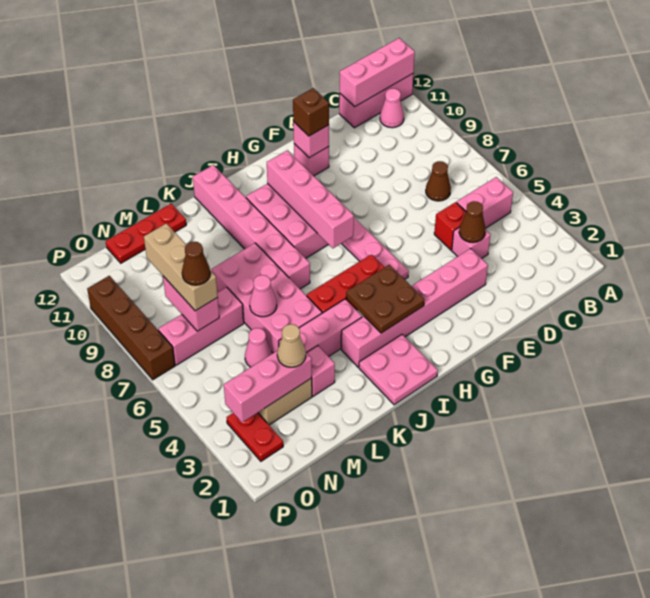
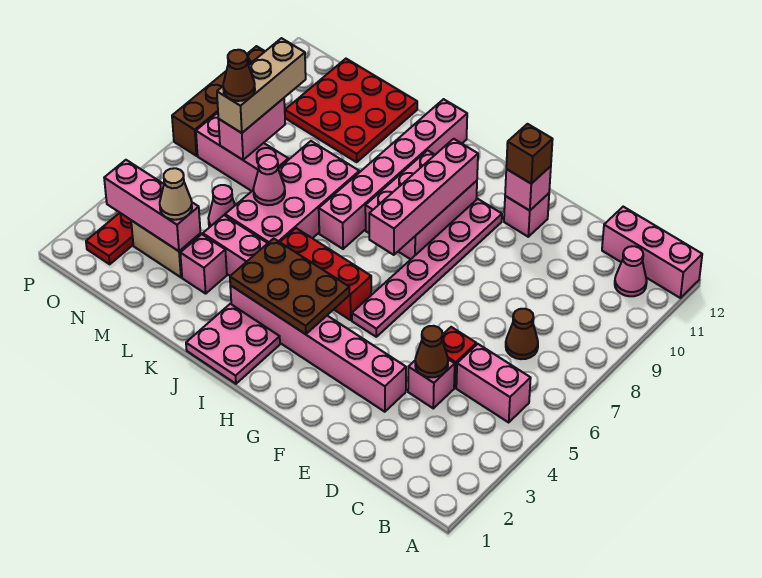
pink 1x3 brick [340,38,415,107] -> none
brown 2x2 plate [346,265,425,333] -> brown 2x3 plate [230,238,349,334]
red 1x3 plate [106,204,186,263] -> red 3x3 plate [285,59,417,162]

